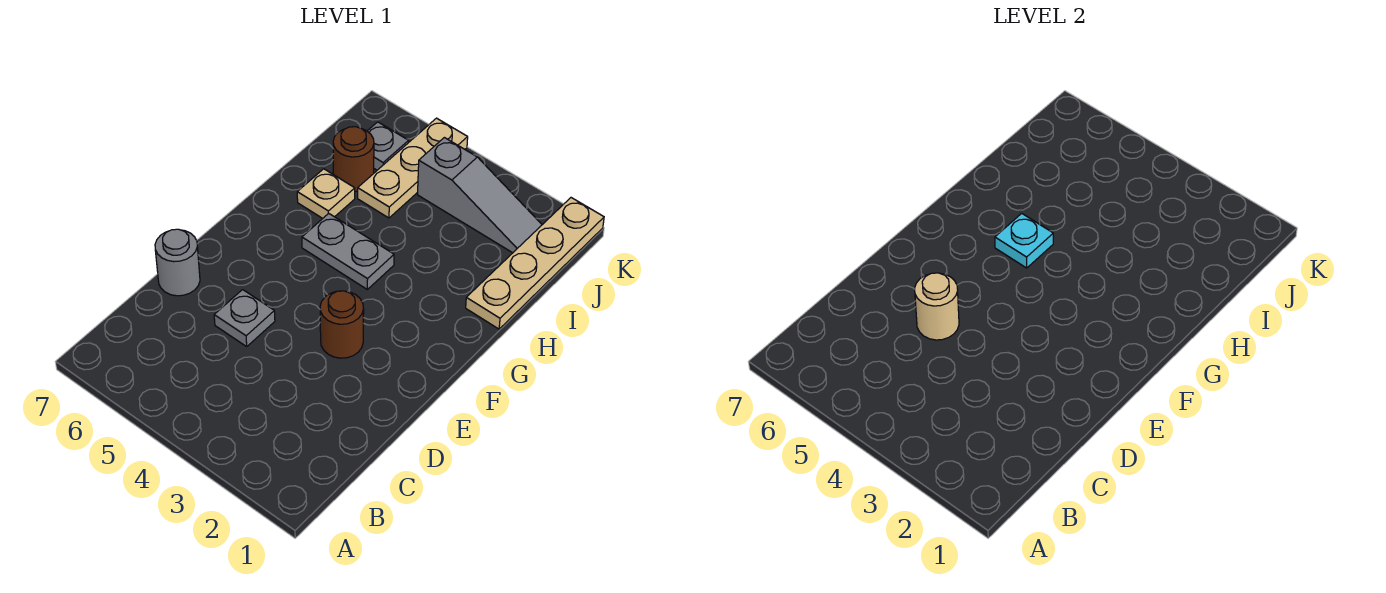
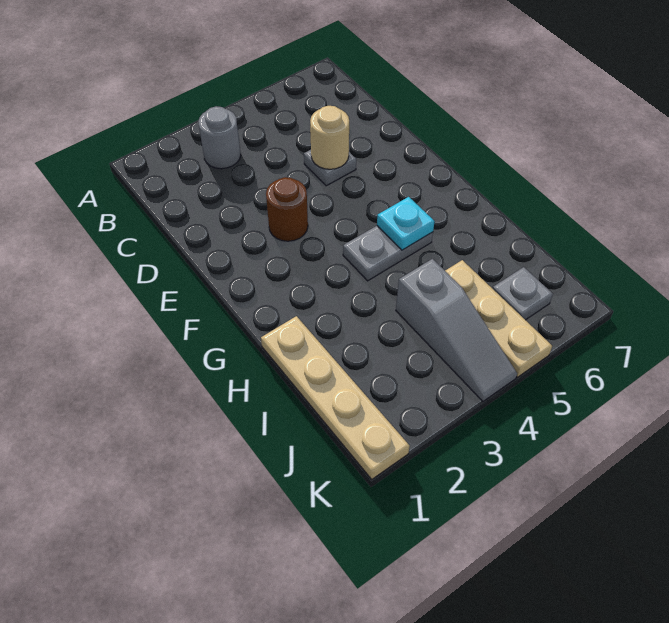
grey 1x1 round brick [155,229,200,296] -> grey 1x1 round brick moved to [198,106,241,169]
tan 1x1 plate [297,169,355,218] -> none
brown 1x1 round brick [333,127,374,192] -> none
grey 1x3 slope [418,138,542,253] -> grey 1x3 slope turned to [396,259,517,401]

